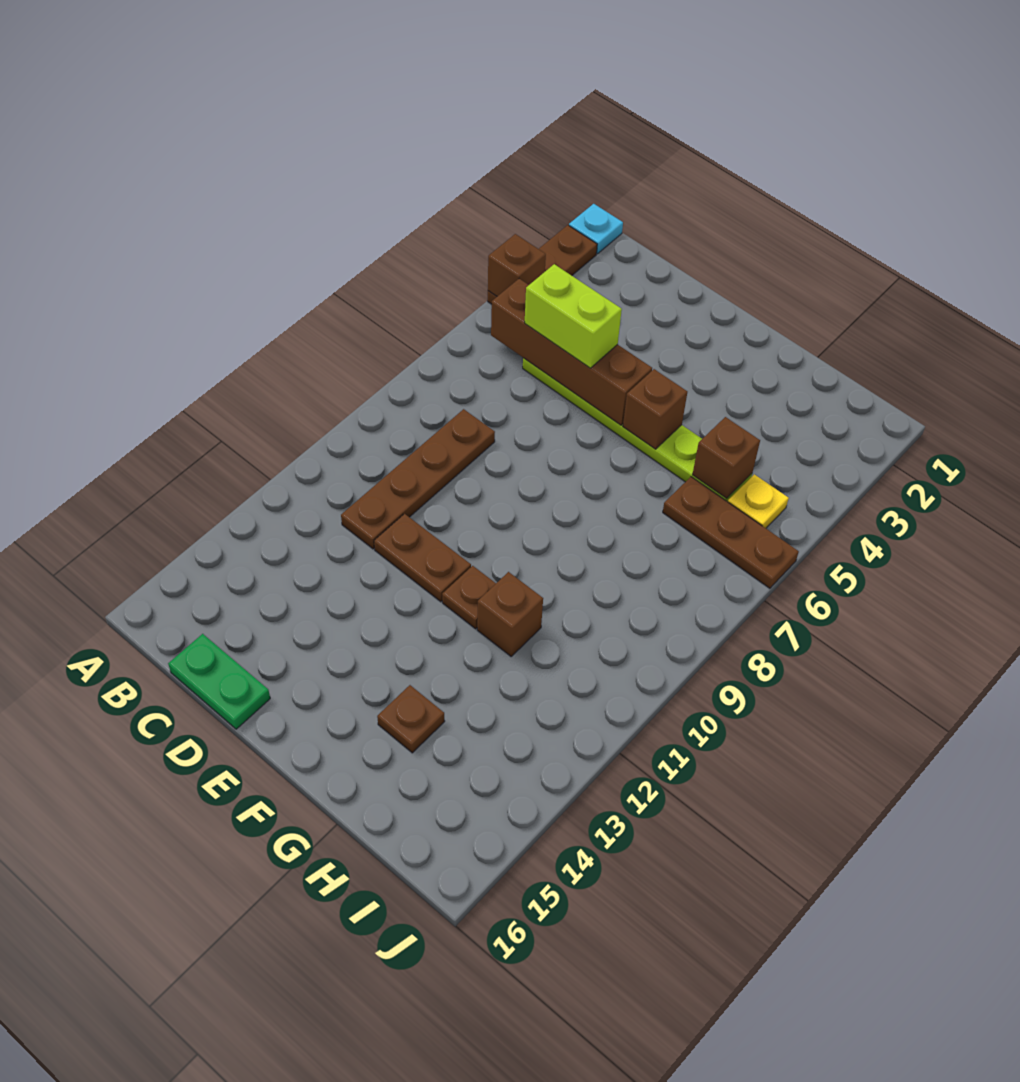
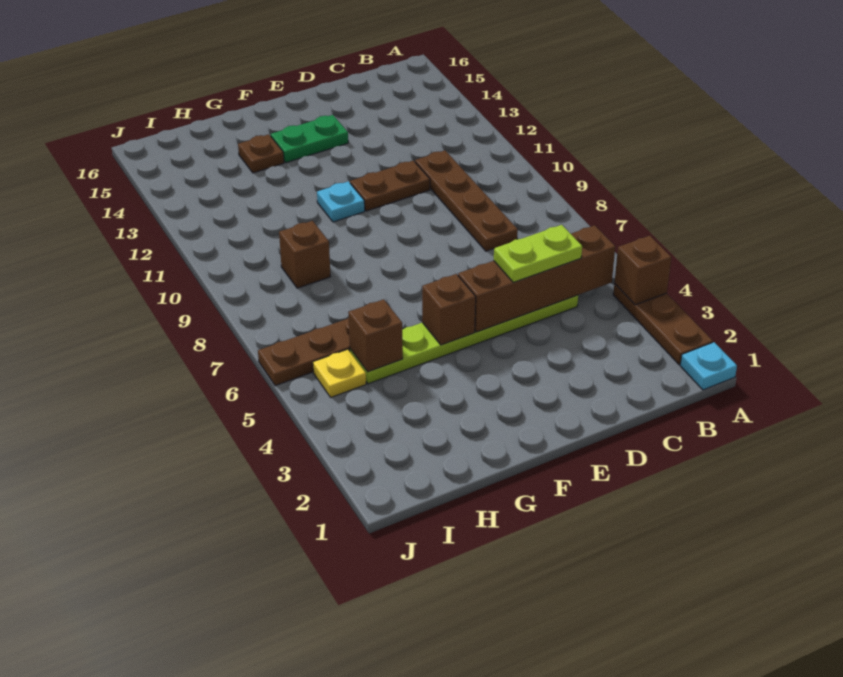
lime 1x2 brick [525,264,622,368] -> lime 1x2 plate [494,225,582,282]
green 1x2 plate [168,634,270,729] -> green 1x2 plate moved to [271,115,348,163]
brown 1x1 plate [442,566,496,629] -> cyan 1x1 plate [317,181,365,222]
brown 1x1 brick [477,572,543,656] -> brown 1x1 brick moved to [279,221,331,288]

